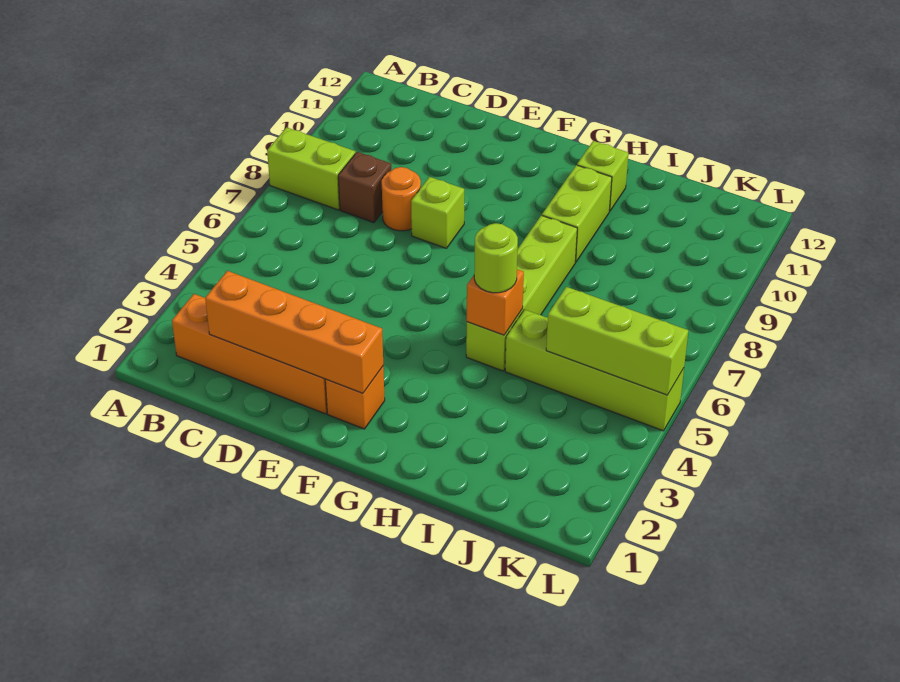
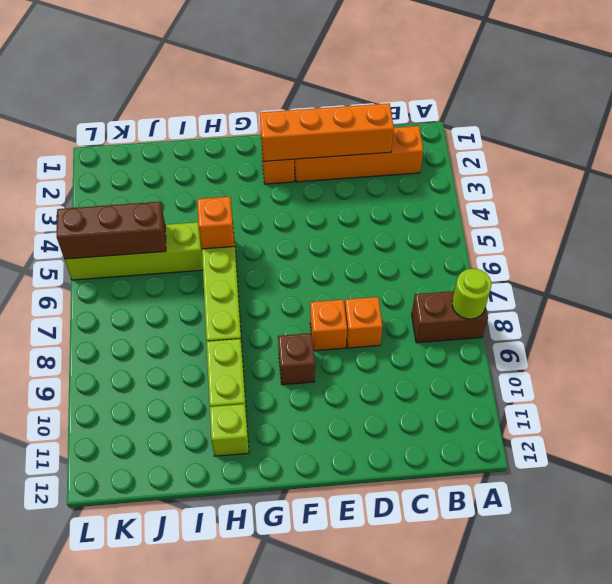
lime 1x2 brick [267,127,355,210] -> brown 1x2 brick [412,291,488,343]
brown 1x1 brick [338,152,391,223] -> brown 1x1 brick moved to [278,333,315,385]
orange 1x1 round brick [382,167,421,231] -> orange 1x1 brick [345,297,382,348]
lime 1x1 brick [411,177,464,248] -> orange 1x1 brick [310,300,347,351]
lime 1x1 round brick [474,223,518,293] -> lime 1x1 round brick moved to [452,269,491,319]
lime 1x3 brick [546,287,688,395] -> brown 1x3 brick [56,202,166,259]

